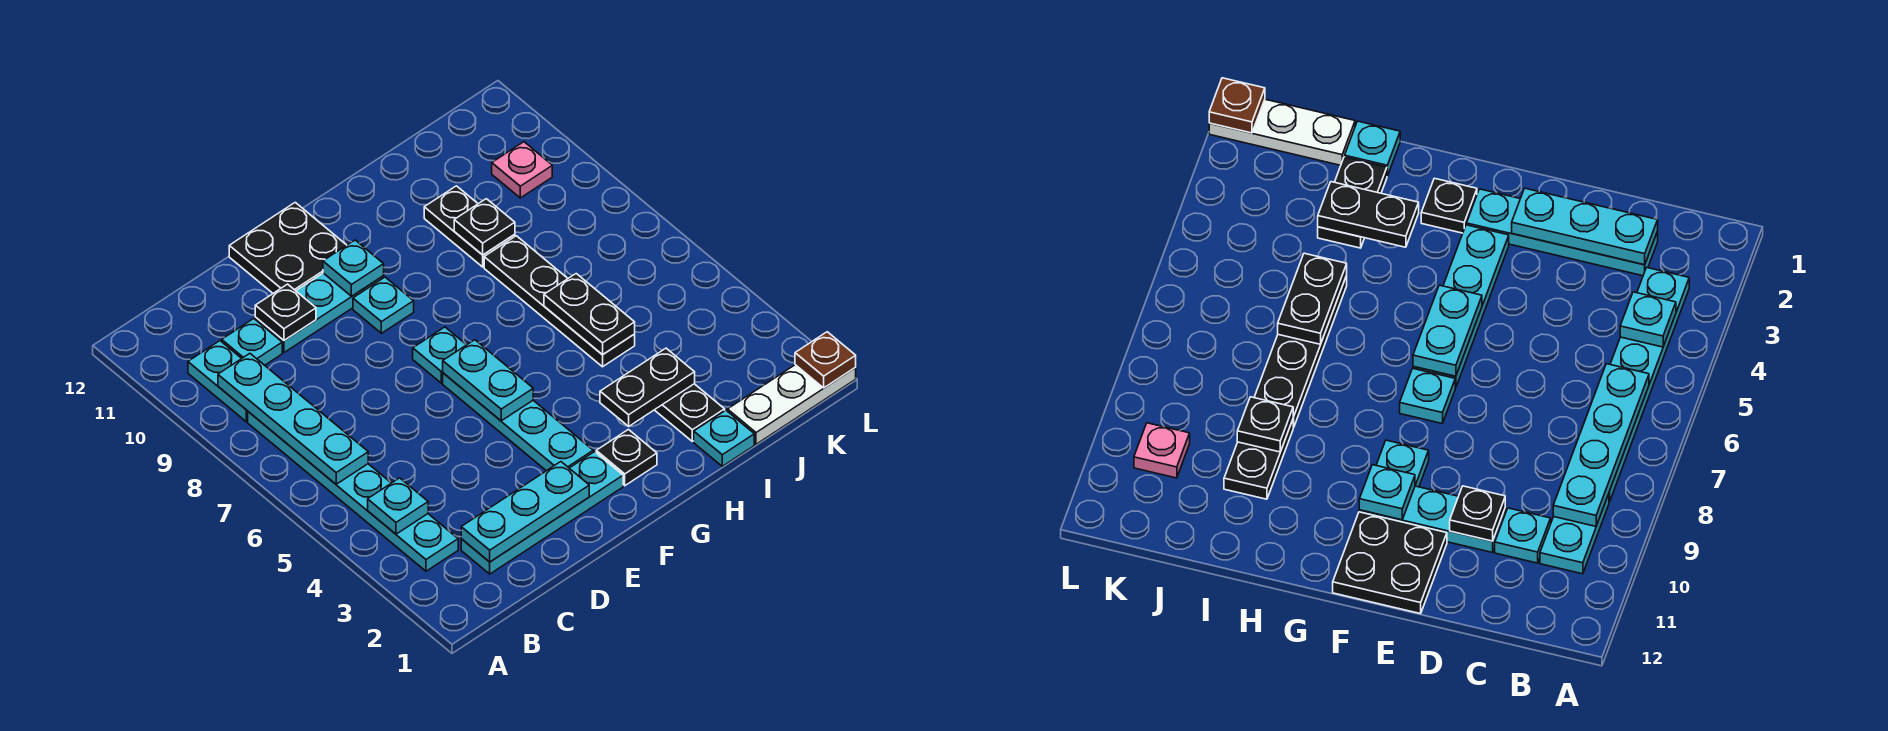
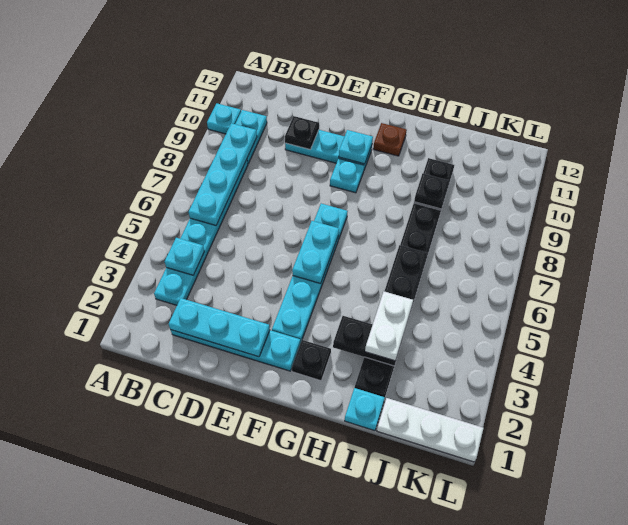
cyan 1x1 plate [222,319,282,365] -> cyan 1x1 plate moved to [207,103,241,134]
black 2x2 plate [229,202,347,293] -> none
none -> white 1x2 plate [365,292,413,361]
pink 1x1 plate [492,142,552,198] -> none
brown 1x1 plate [795,332,856,388] -> brown 1x1 plate moved to [373,123,407,156]

